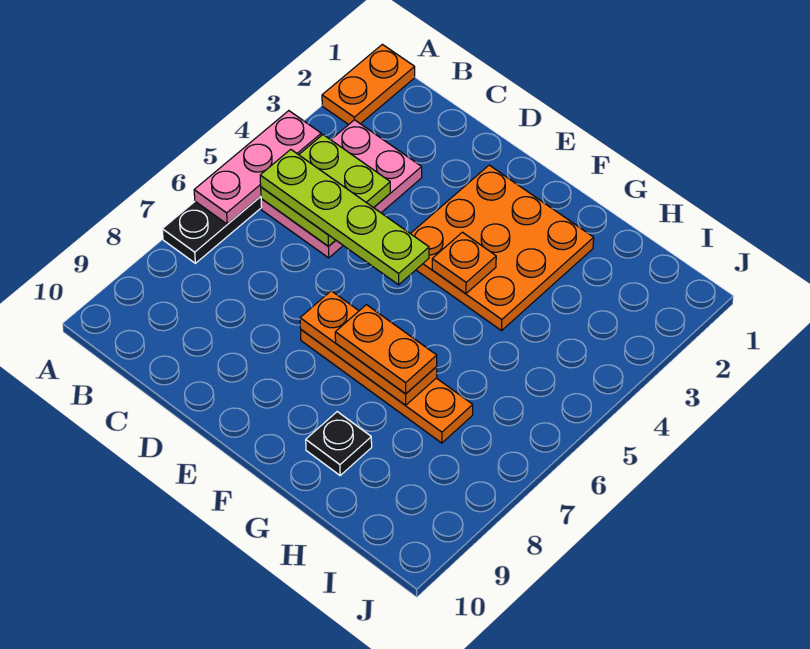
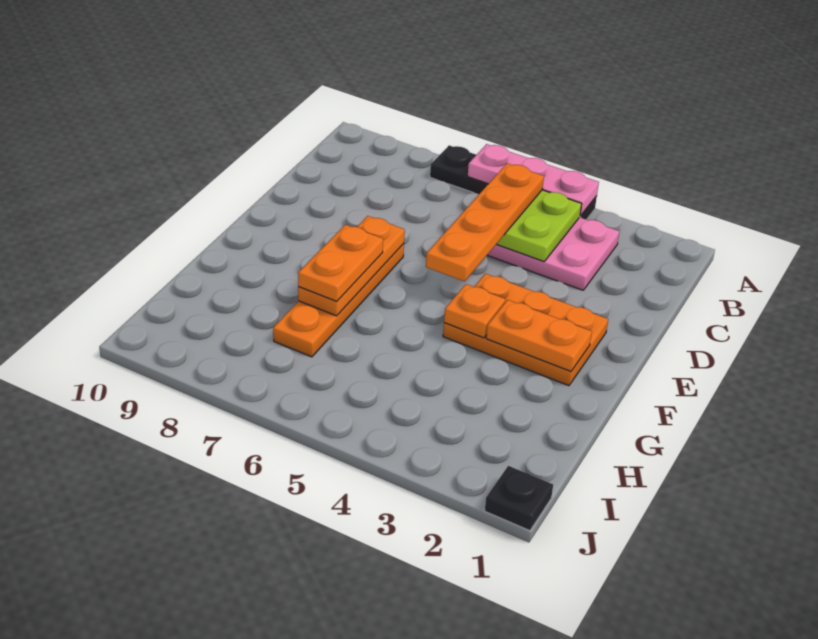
orange 1x2 plate [322,44,415,125] -> orange 1x2 plate moved to [486,300,592,372]
lime 1x4 plate [260,149,429,285] -> orange 1x4 plate [426,163,544,281]
orange 3x3 plate [411,165,594,331] -> orange 2x3 plate [443,274,608,386]
black 1x1 plate [306,412,372,475] -> black 1x1 plate moved to [485,466,553,531]

